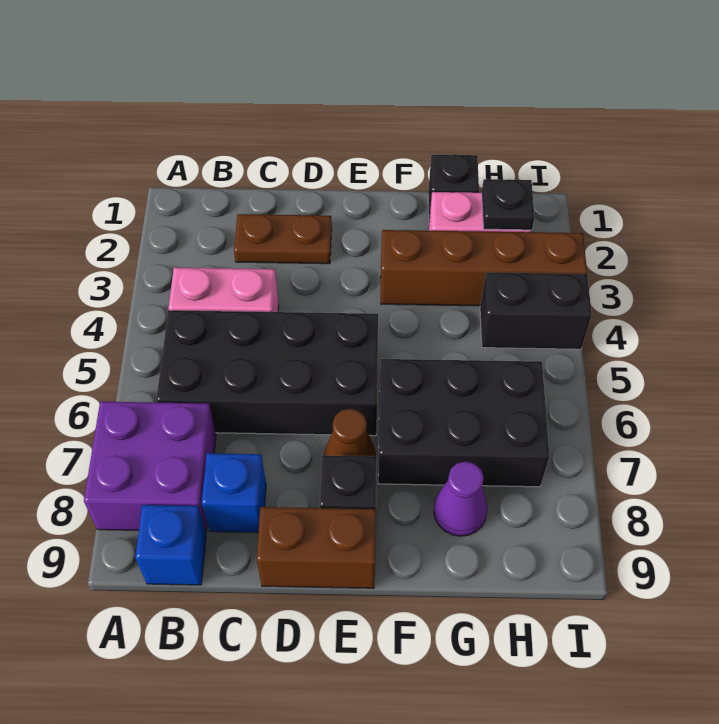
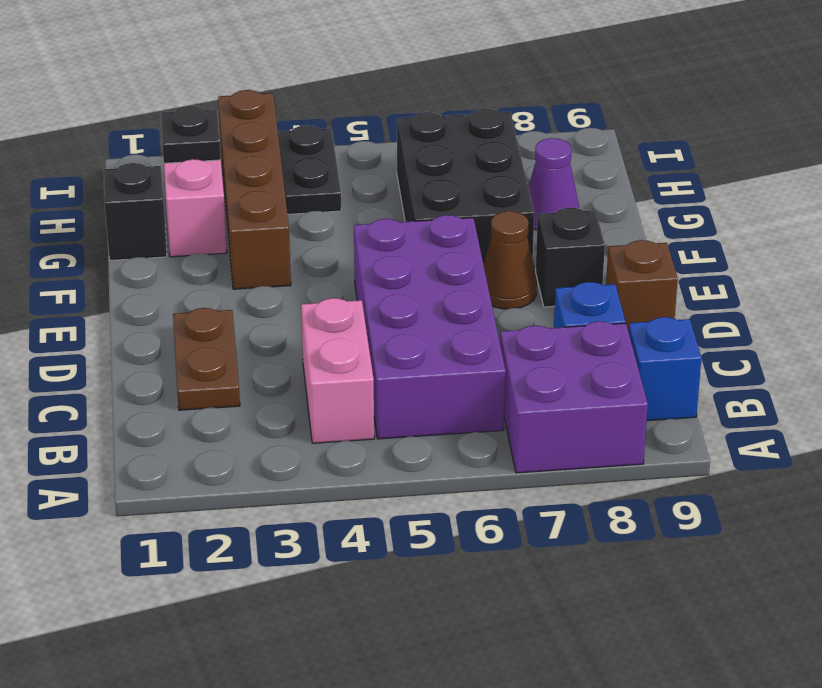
black 2x4 brick [156,310,378,436] -> purple 2x4 brick [354,215,506,439]
brown 1x2 brick [257,507,376,588] -> brown 1x1 brick [606,240,678,332]
black 1x2 brick [480,272,592,349] -> black 1x2 plate [278,125,341,214]

